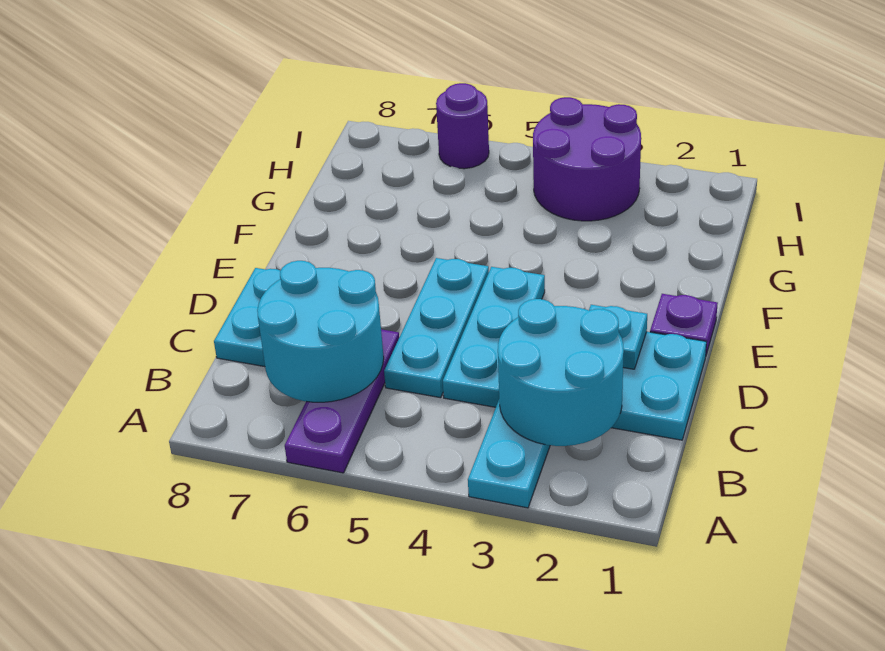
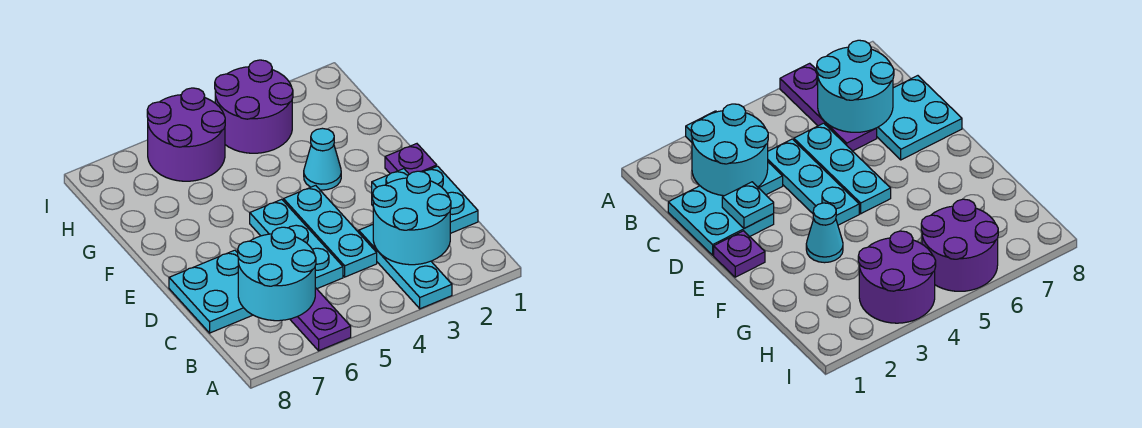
none -> cyan 1x1 cone [304,128,341,190]
purple 1x1 round brick [436,83,489,169] -> purple 2x2 round brick [147,88,225,181]

